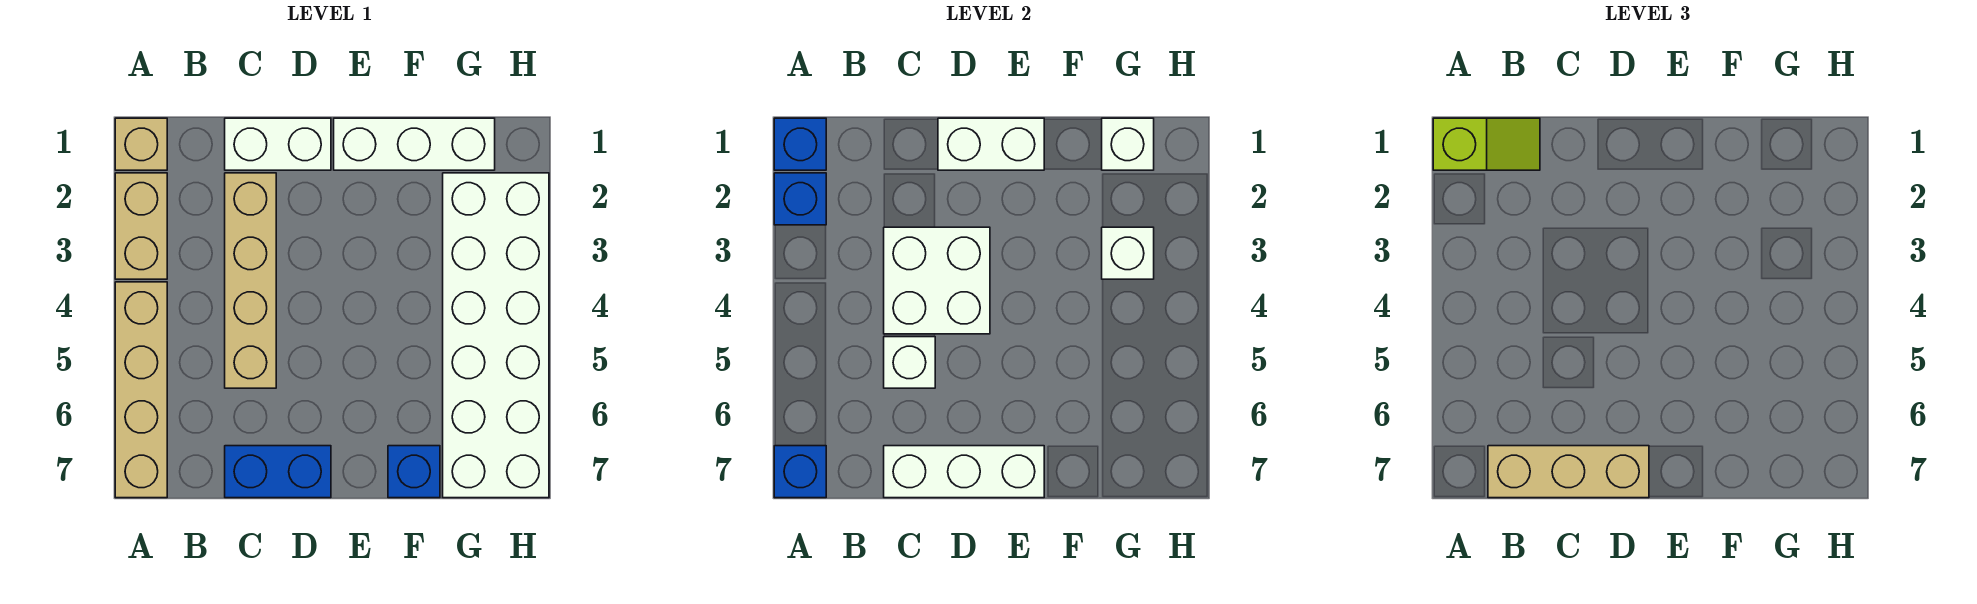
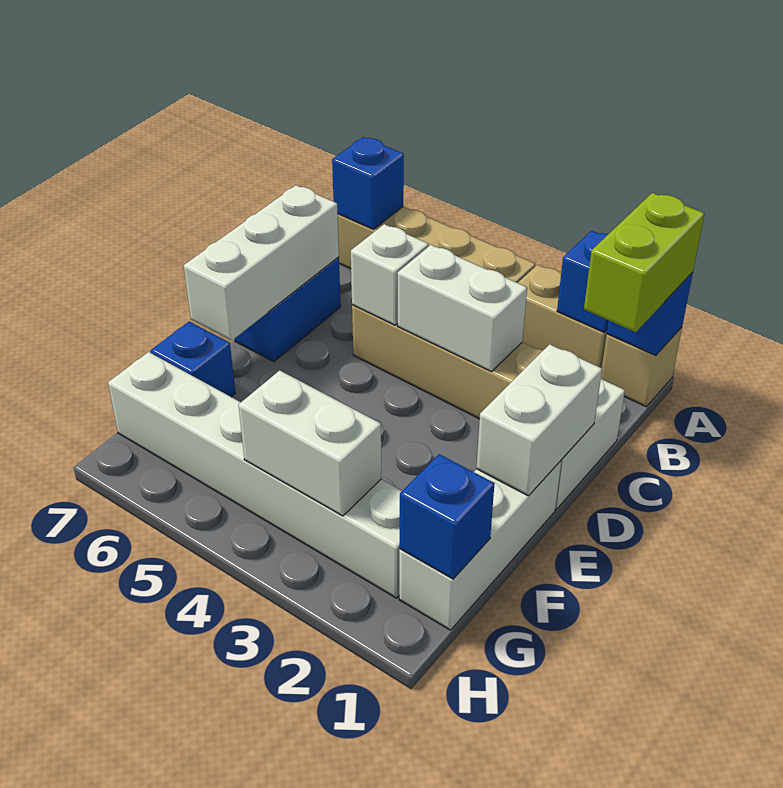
lime 1x2 slope [1433,118,1540,170] -> lime 1x2 brick [584,193,705,332]
tan 1x3 brick [1488,446,1649,498] -> none
white 2x2 brick [884,227,990,334] -> white 1x2 brick [398,245,527,372]
white 1x1 brick [1102,118,1154,170] -> blue 1x1 brick [399,454,495,579]
white 2x6 brick [443,173,549,498] -> white 1x6 brick [108,352,402,598]
white 1x1 brick [1102,227,1154,279] -> white 1x2 brick [238,370,381,516]

